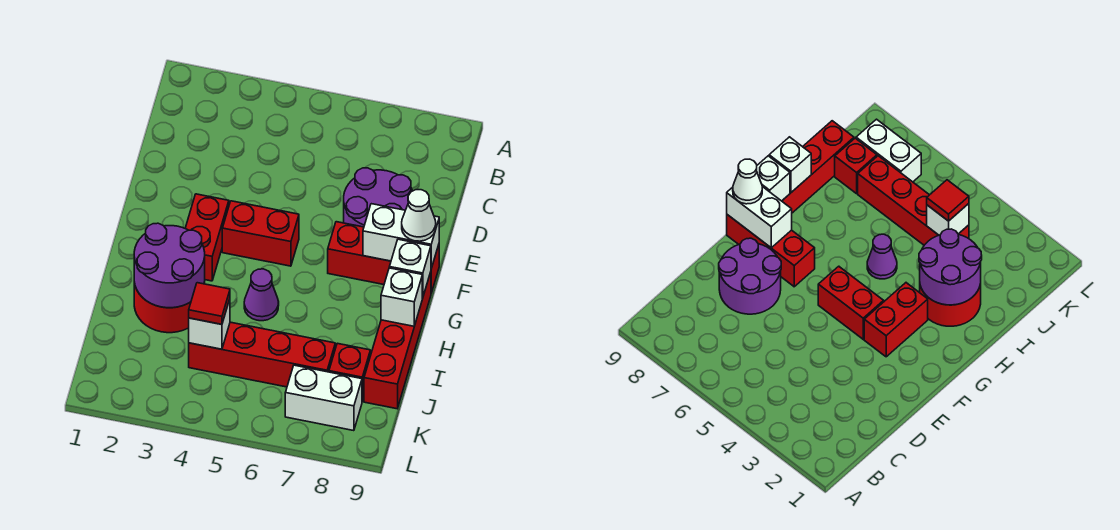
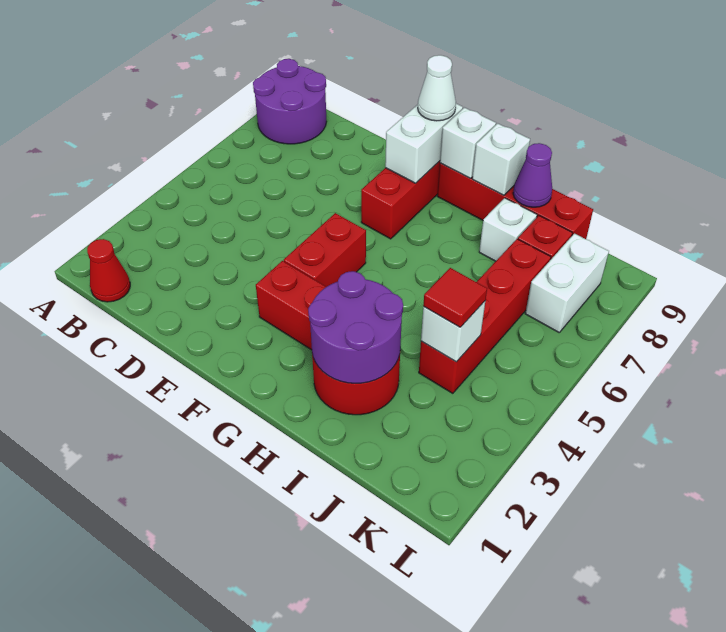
none -> red 1x1 cone [87,239,130,302]
purple 2x2 round brick [344,168,412,227] -> purple 2x2 round brick moved to [253,59,326,144]
purple 1x1 cone [244,269,279,321] -> purple 1x1 cone moved to [513,143,552,207]
none -> white 1x1 brick [479,198,537,261]

